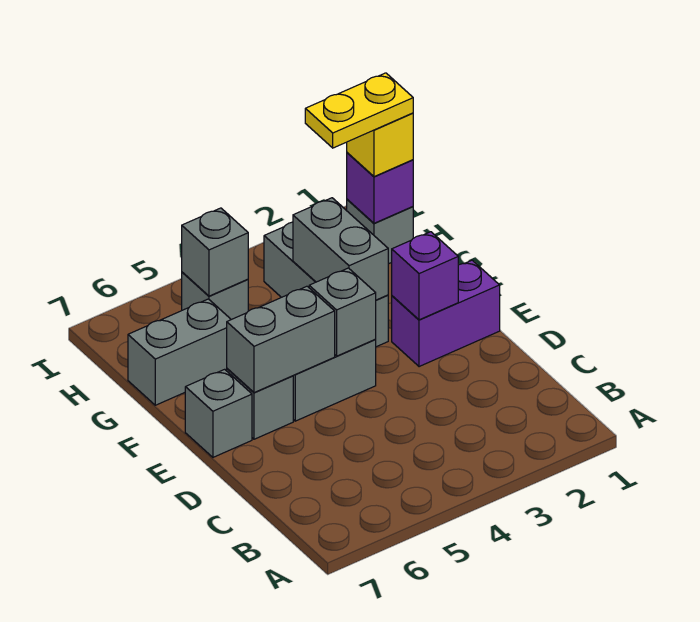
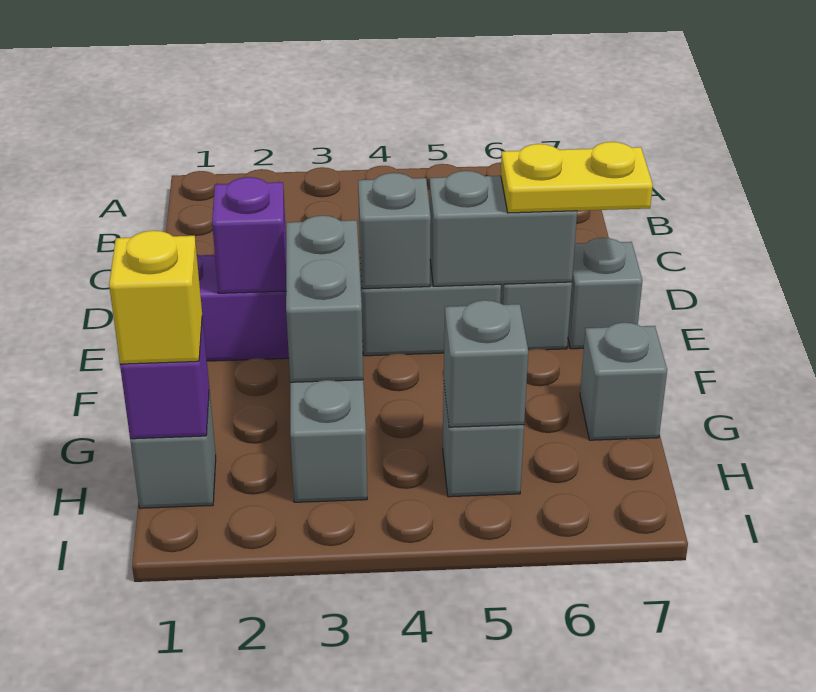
grey 1x2 brick [128,299,231,405] -> grey 1x1 brick [580,323,667,440]
yellow 1x2 plate [305,73,413,148] -> yellow 1x2 plate moved to [501,142,653,213]

